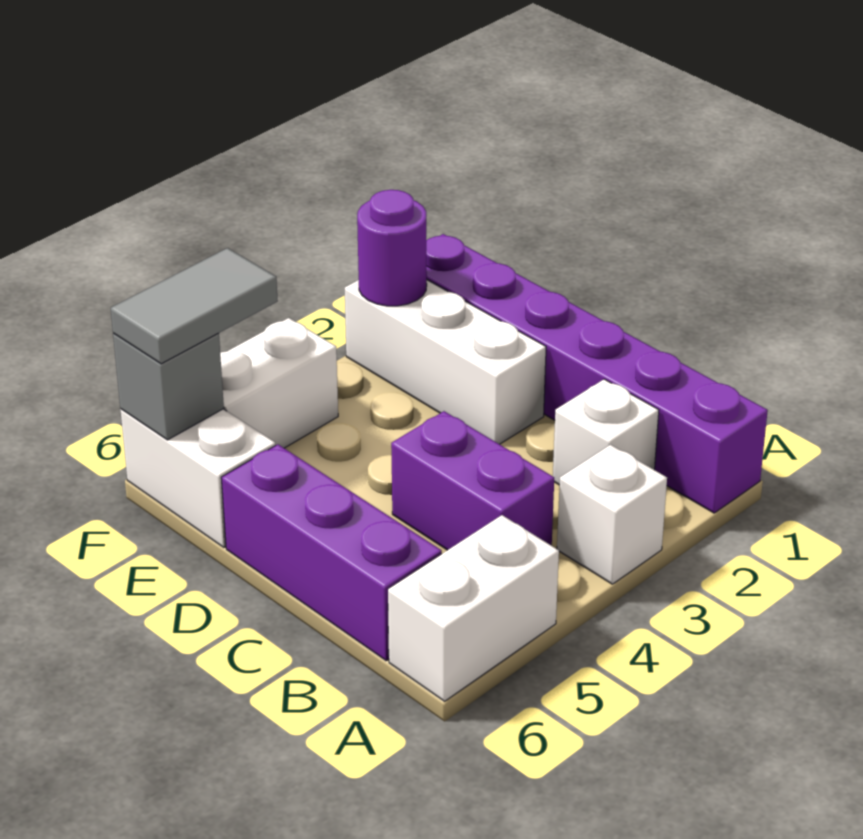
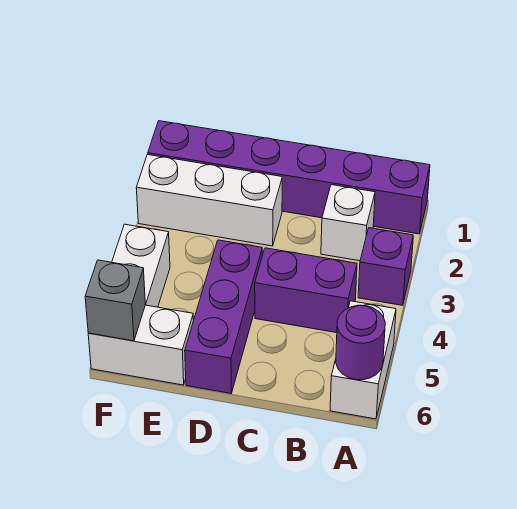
white 1x1 brick [557,445,667,584] -> purple 1x1 brick [358,228,413,305]
purple 1x3 brick [221,444,442,661] -> purple 1x3 brick turned to [185,240,262,393]
purple 1x1 round brick [357,190,427,306] -> purple 1x1 round brick moved to [336,305,385,380]
grey 1x2 tile [111,248,277,364] -> none

